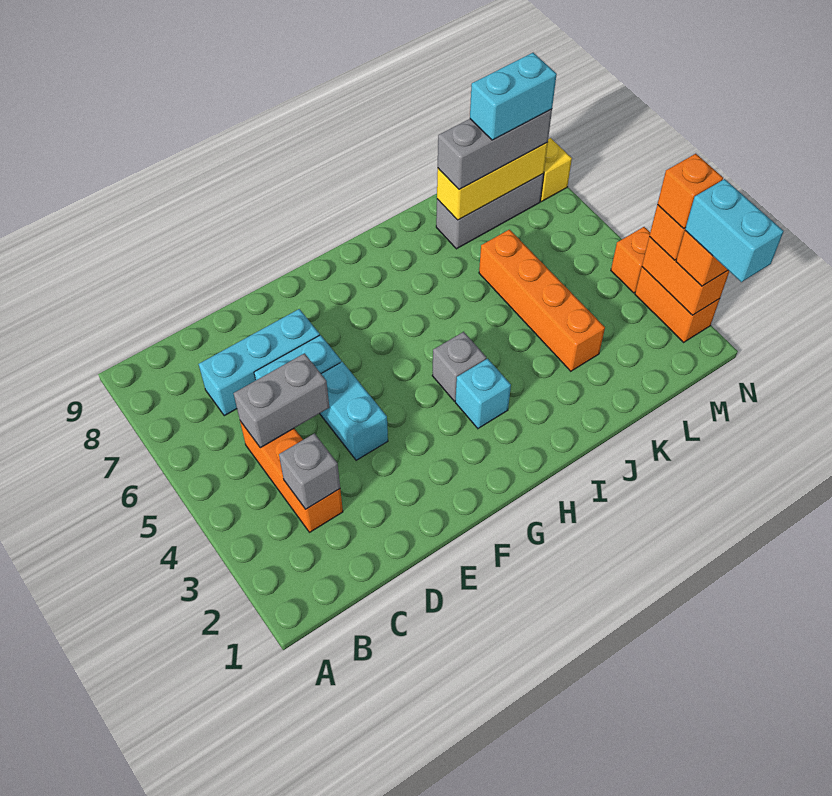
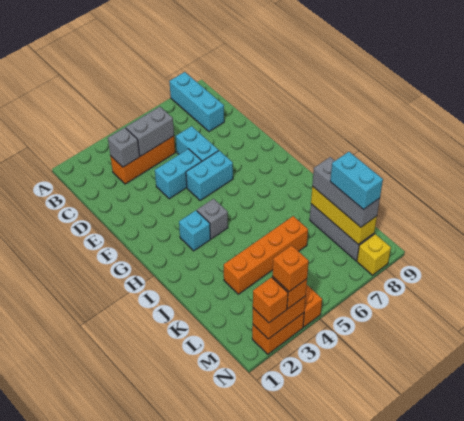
grey 1x2 brick [234,353,329,448] -> grey 1x2 brick turned to [126,107,174,156]
cyan 1x3 brick [199,309,320,416] -> cyan 1x3 brick moved to [169,72,224,132]
cyan 1x2 brick [685,179,783,282] -> cyan 1x2 brick moved to [186,151,233,201]

